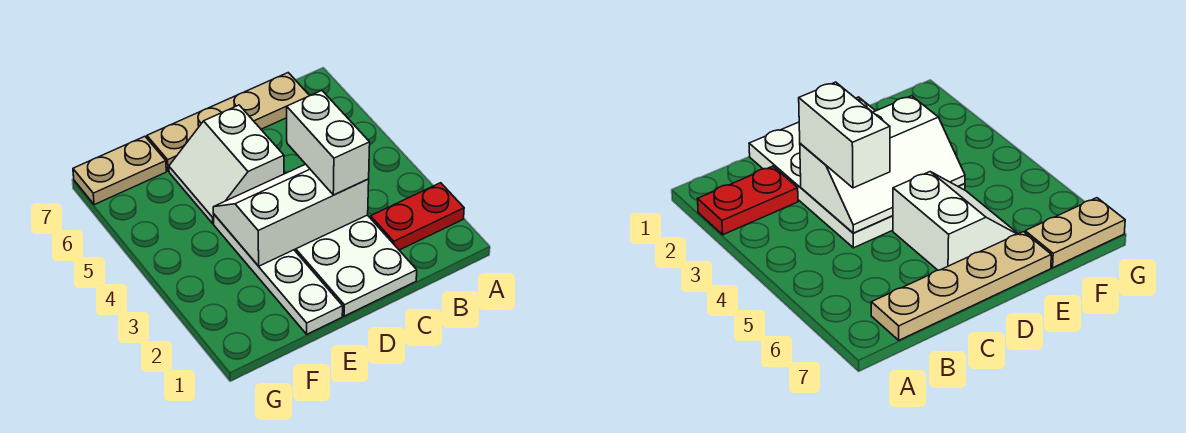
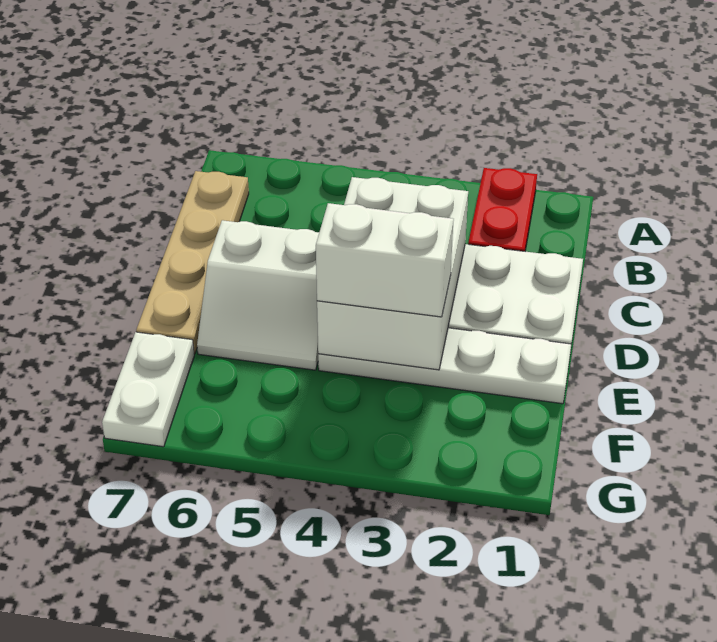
white 2x3 slope [213,164,369,266] -> white 2x3 brick [317,177,468,370]
white 1x2 brick [287,91,370,195] -> white 1x2 brick moved to [316,203,454,317]
tan 1x2 plate [73,136,166,205] -> white 1x2 plate [102,332,194,447]

